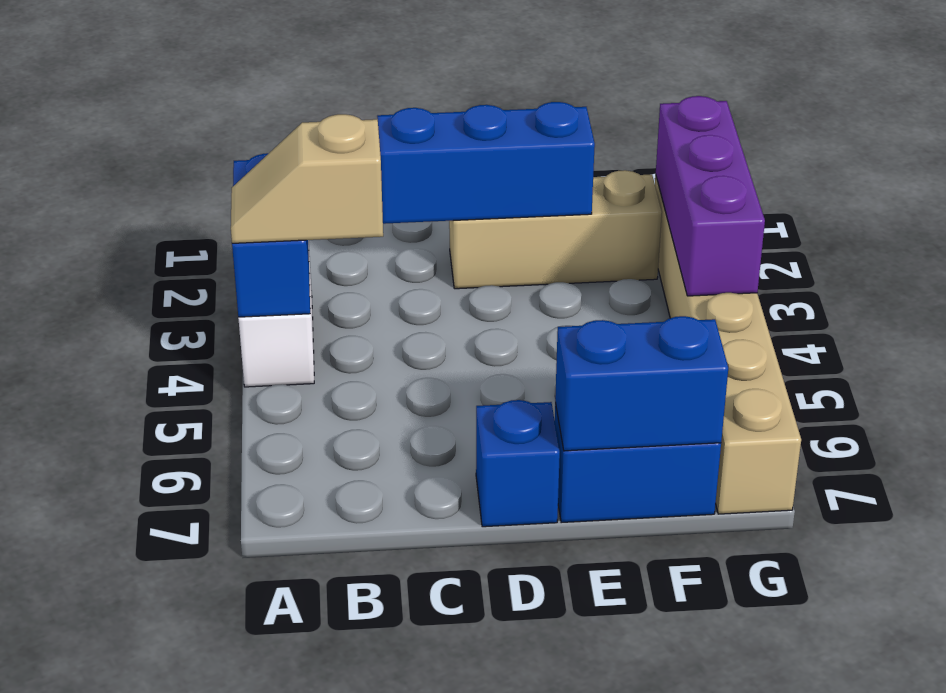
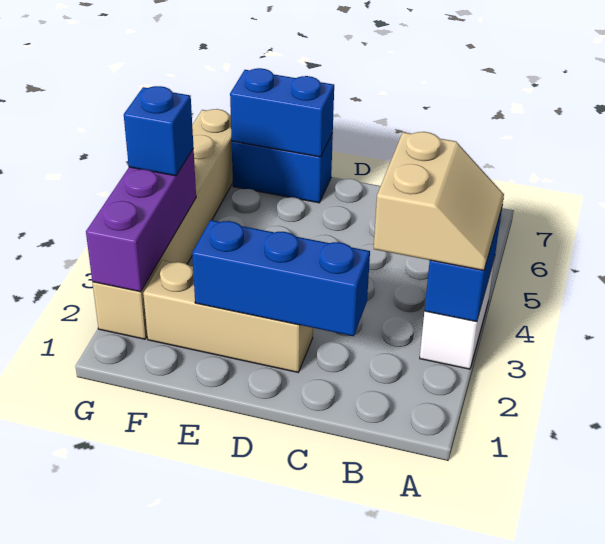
tan 1x2 slope [231,114,383,243] -> tan 2x2 slope [374,132,504,271]
blue 1x1 brick [476,400,560,527] -> blue 1x1 brick moved to [124,86,193,176]

